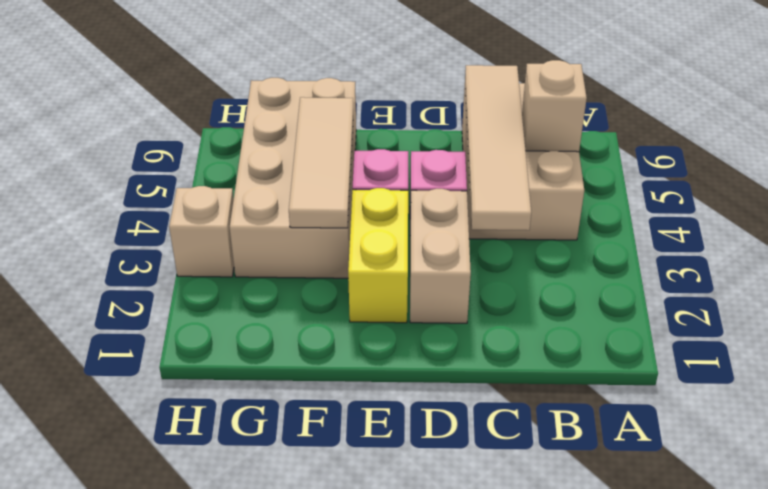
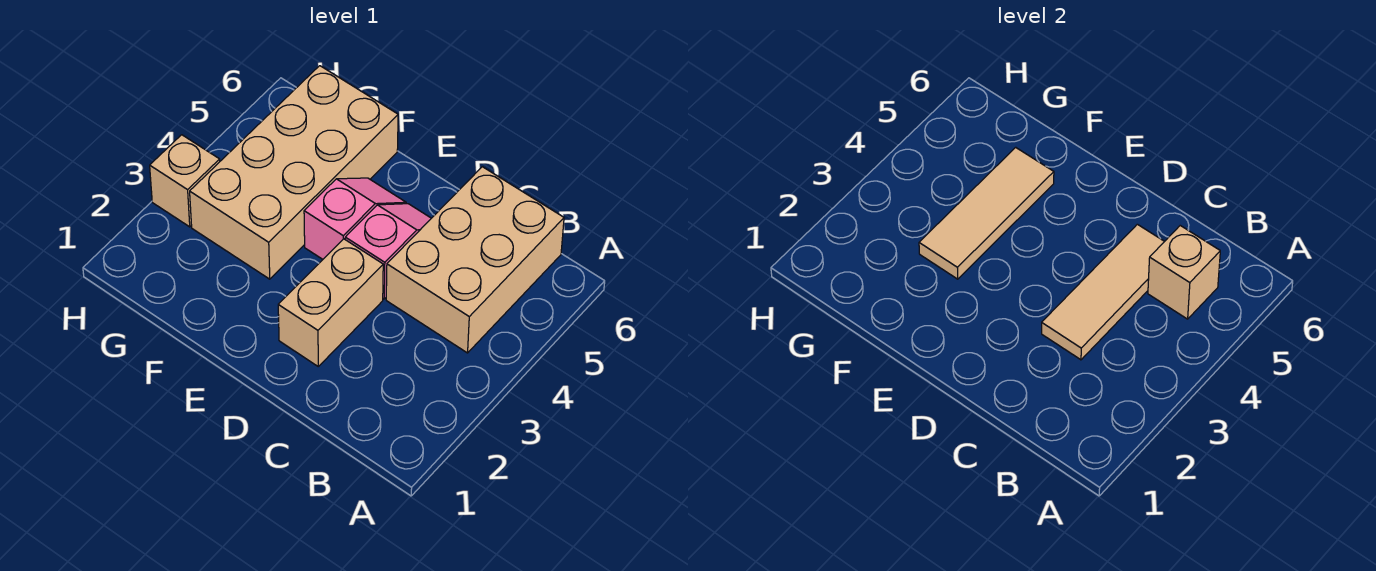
tan 1x4 tile [465,65,531,230] -> tan 1x3 tile [1042,224,1165,360]
yellow 1x2 brick [348,188,408,323] -> none

